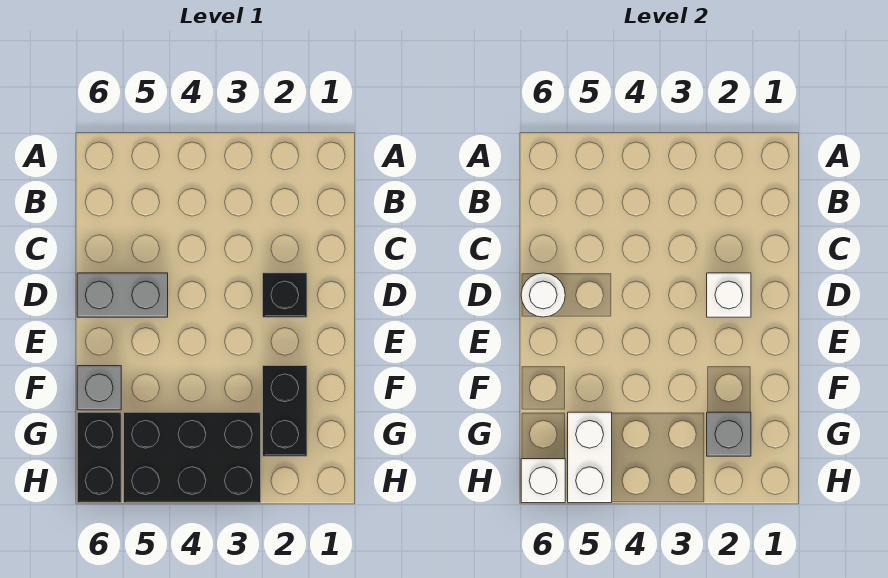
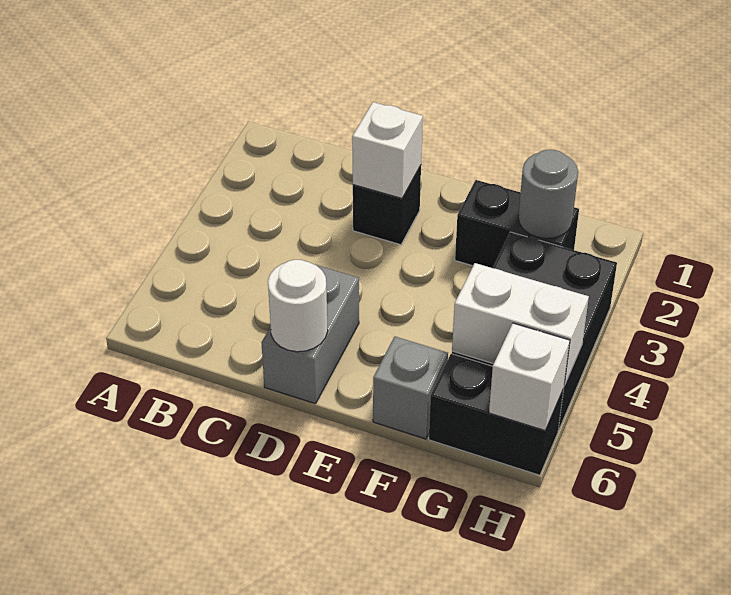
grey 1x1 brick [707,412,751,456] -> grey 1x1 round brick [518,150,578,238]

